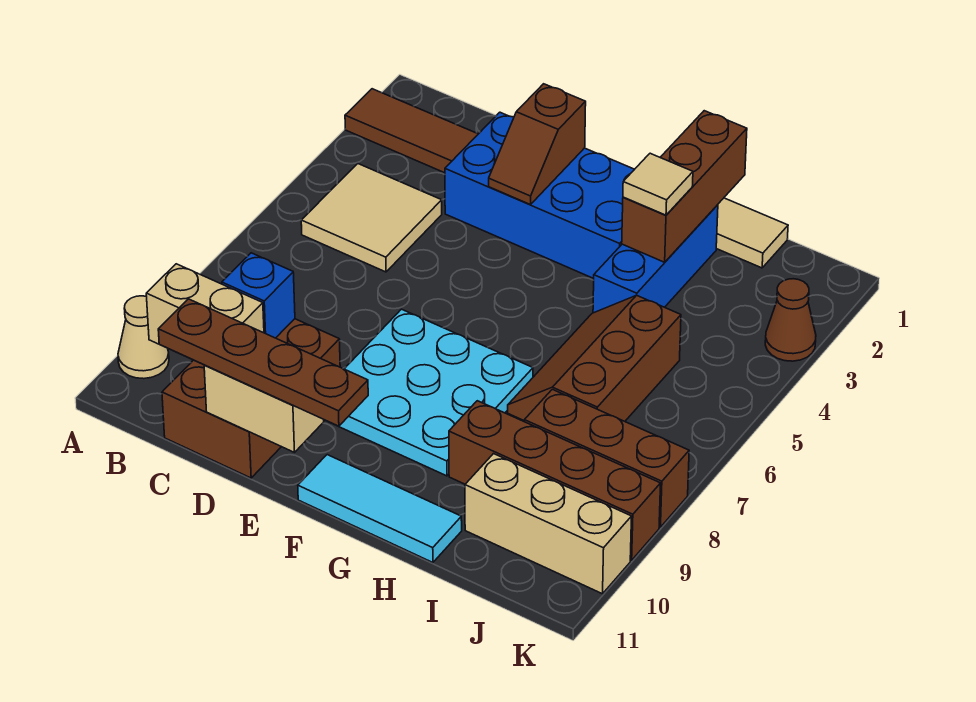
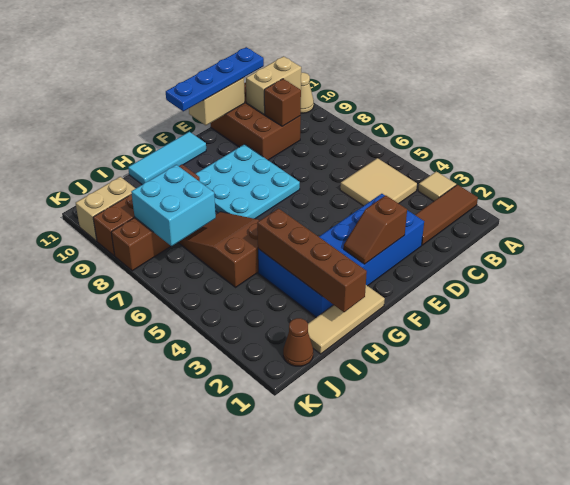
blue 1x1 brick [222,253,295,338] -> brown 1x1 brick [264,79,301,126]
brown 1x4 plate [158,299,368,426] -> blue 1x4 plate [166,47,264,111]
brown 1x2 slope [489,84,586,205] -> brown 1x2 slope turned to [344,195,407,264]
brown 1x3 brick [622,111,747,262] -> brown 1x4 brick [257,208,367,312]
tan 1x1 tile [623,153,693,215] -> tan 1x1 tile moved to [418,171,456,201]
brown 2x3 slope [508,295,681,421] -> brown 2x3 slope turned to [178,212,259,287]
none -> cyan 2x2 brick [131,165,216,246]
tan 1x3 brick [465,454,632,594] -> tan 1x2 brick [76,177,136,241]
brown 1x1 cone [765,279,816,361] -> brown 1x1 cone moved to [283,318,313,366]

